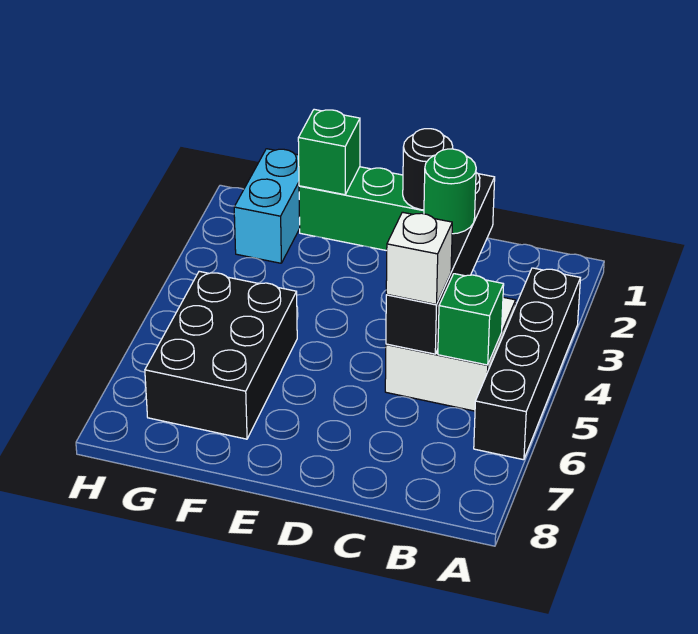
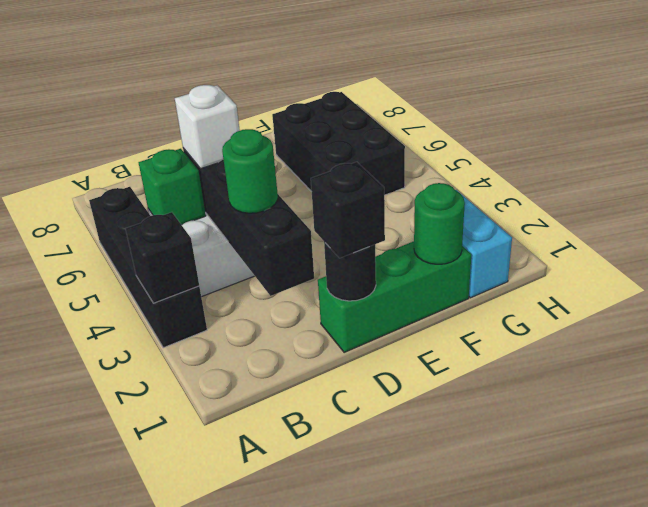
none -> black 1x1 brick [126,212,199,303]
none -> black 1x1 brick [311,162,385,258]
green 1x1 brick [298,109,360,195] -> green 1x1 round brick [414,183,465,264]

